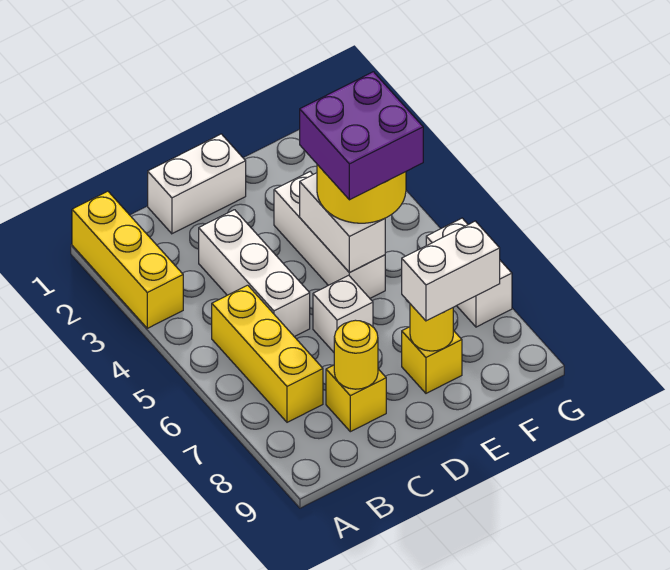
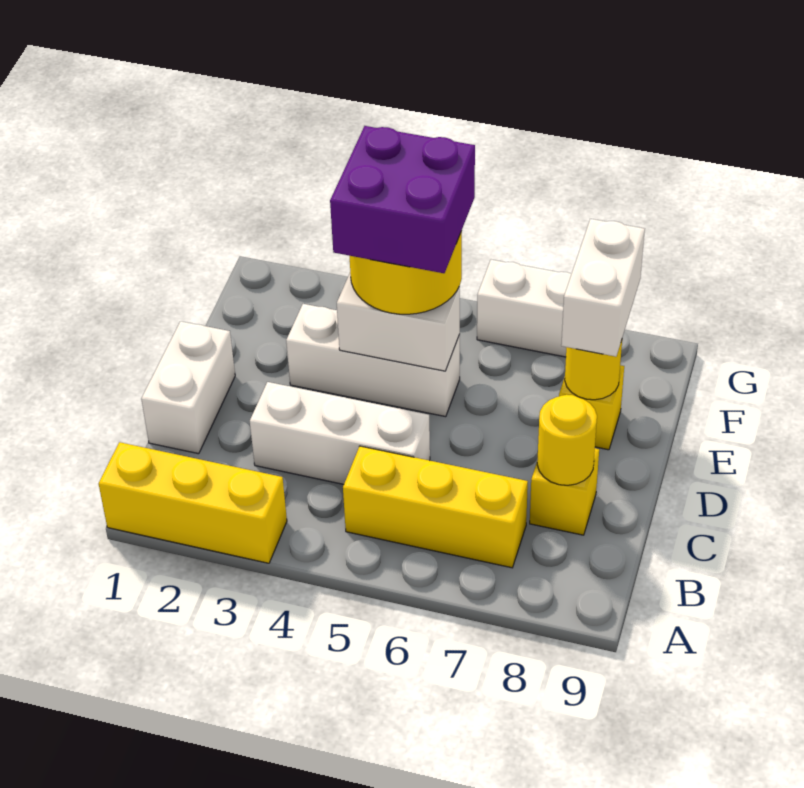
white 1x1 brick [313,275,373,352] -> none

